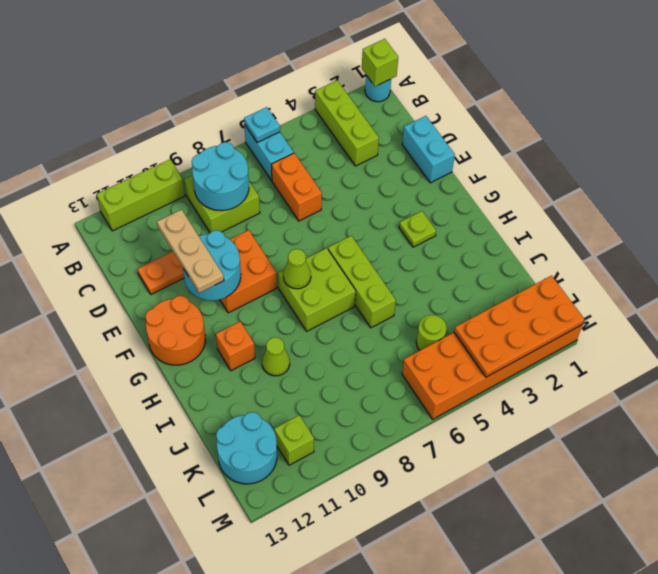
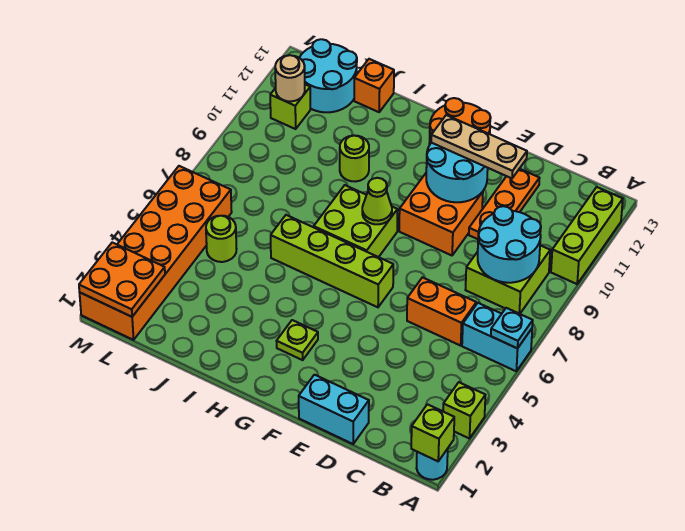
lime 1x3 brick [315,80,379,166] -> lime 1x1 brick [443,382,485,439]
lime 1x3 brick [328,236,396,328] -> lime 1x4 brick [271,215,393,307]
orange 1x1 brick [216,322,255,371] -> orange 1x1 brick moved to [354,59,394,112]
lime 1x1 cone [262,337,290,376] -> lime 1x1 round brick [340,136,369,182]
orange 2x4 plate [454,276,584,377] -> orange 2x2 plate [79,243,165,317]
none -> tan 1x1 round brick [275,55,305,101]

